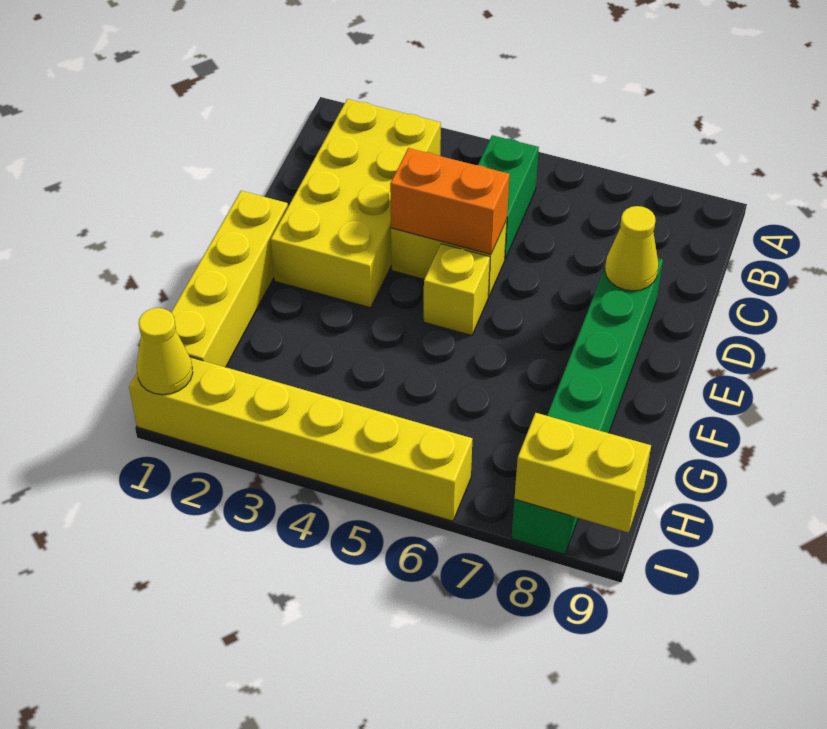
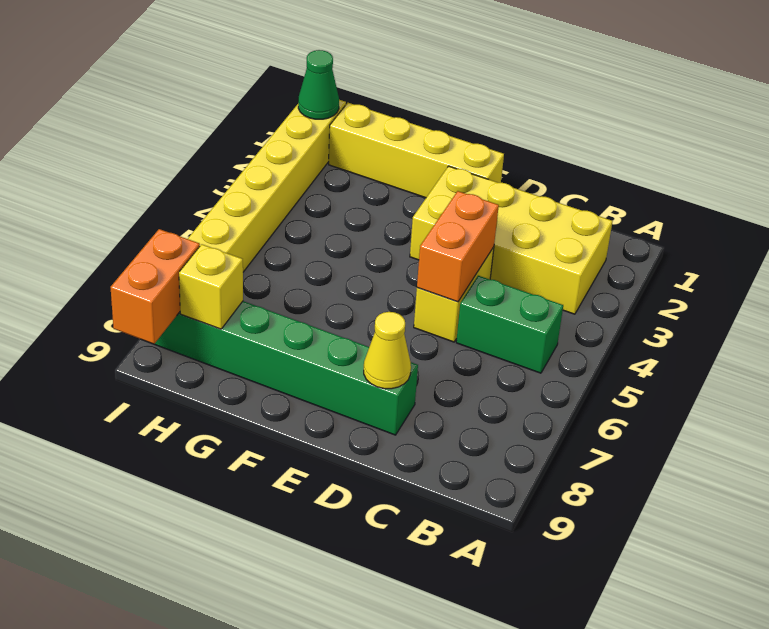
yellow 1x1 brick [424,244,490,336] -> yellow 1x1 brick moved to [179,244,243,329]
yellow 1x1 cone [137,308,193,395] -> green 1x1 cone [298,50,339,119]
yellow 1x2 brick [514,413,651,533] -> orange 1x2 brick [111,229,200,344]

